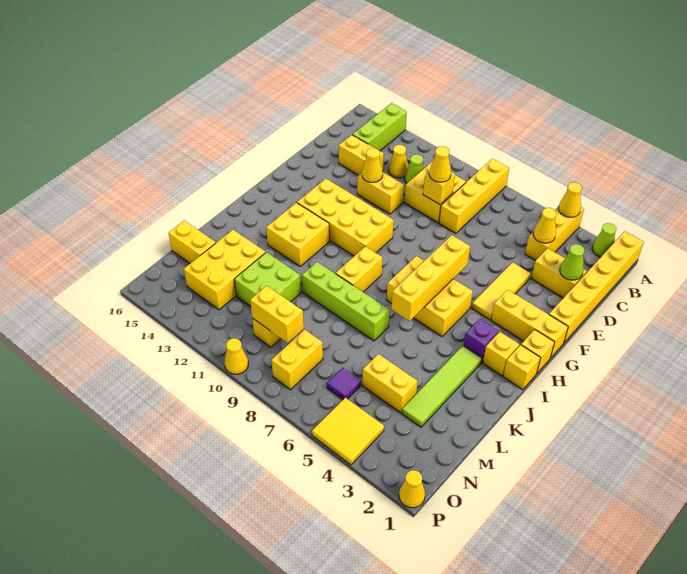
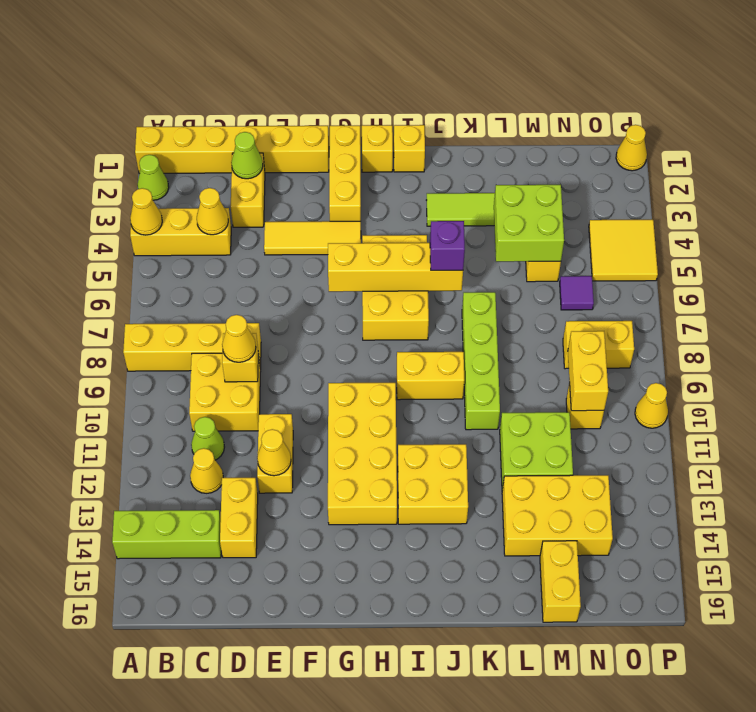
yellow 1x1 brick [483,332,519,376] -> none
purple 1x1 brick [463,319,499,362] -> purple 1x1 brick moved to [430,221,465,270]
none -> lime 2x2 brick [494,185,564,262]

